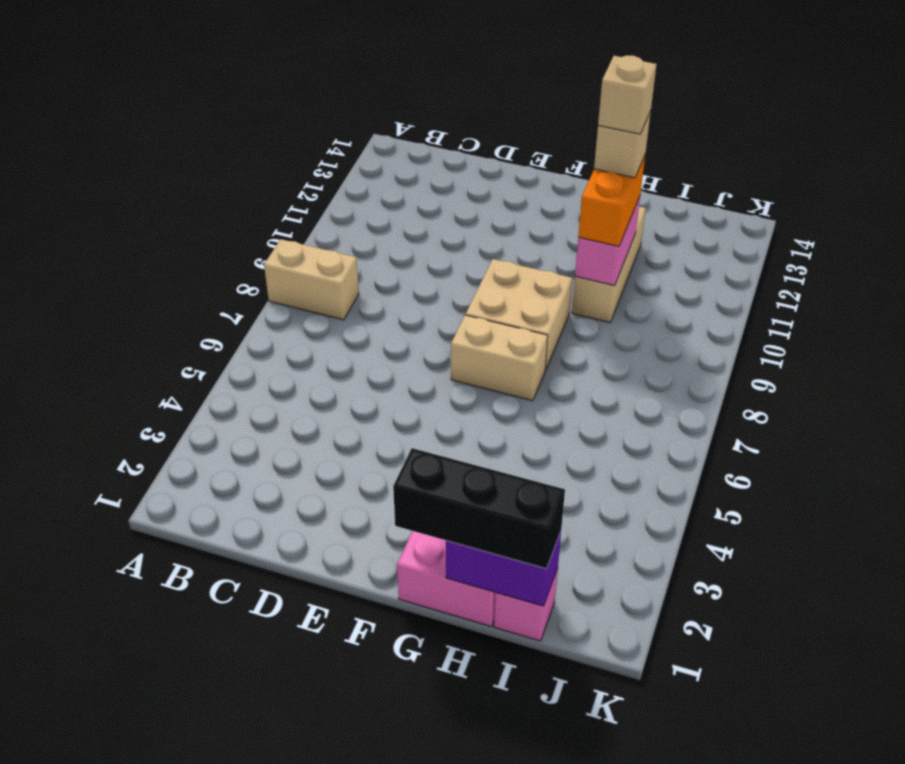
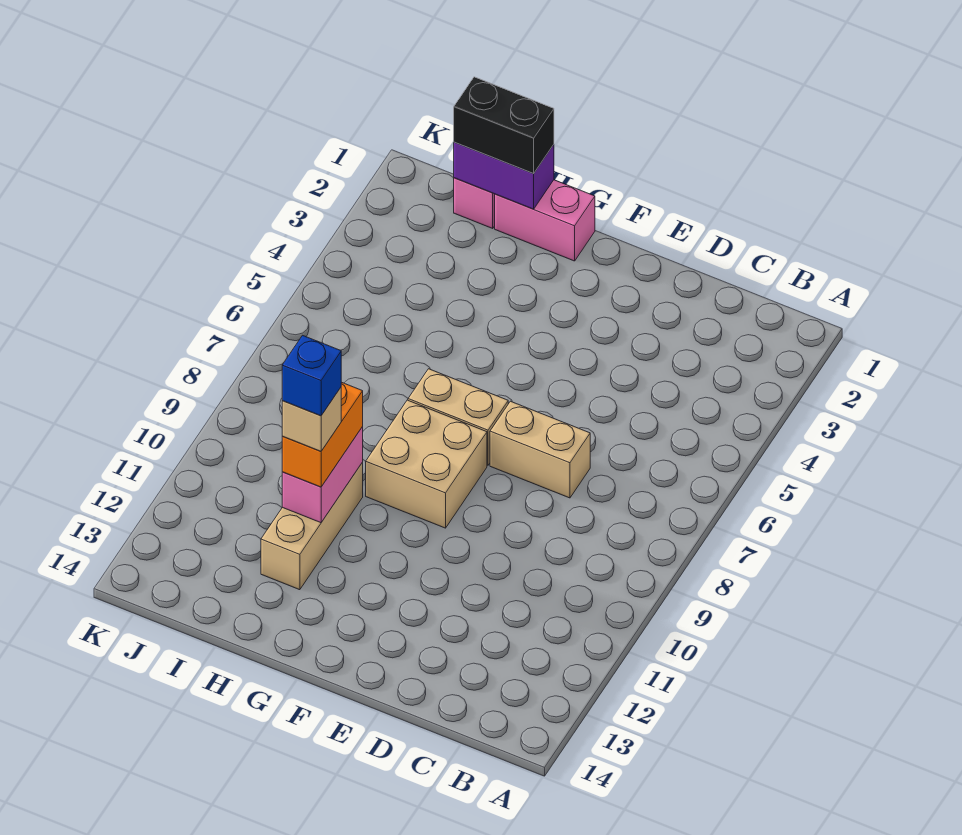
tan 1x2 brick [264,239,359,320] -> tan 1x2 brick moved to [490,401,590,498]
black 1x3 brick [393,448,565,569] -> black 1x2 brick [454,77,554,174]
tan 1x1 brick [598,55,657,134] -> blue 1x1 brick [282,335,341,416]

